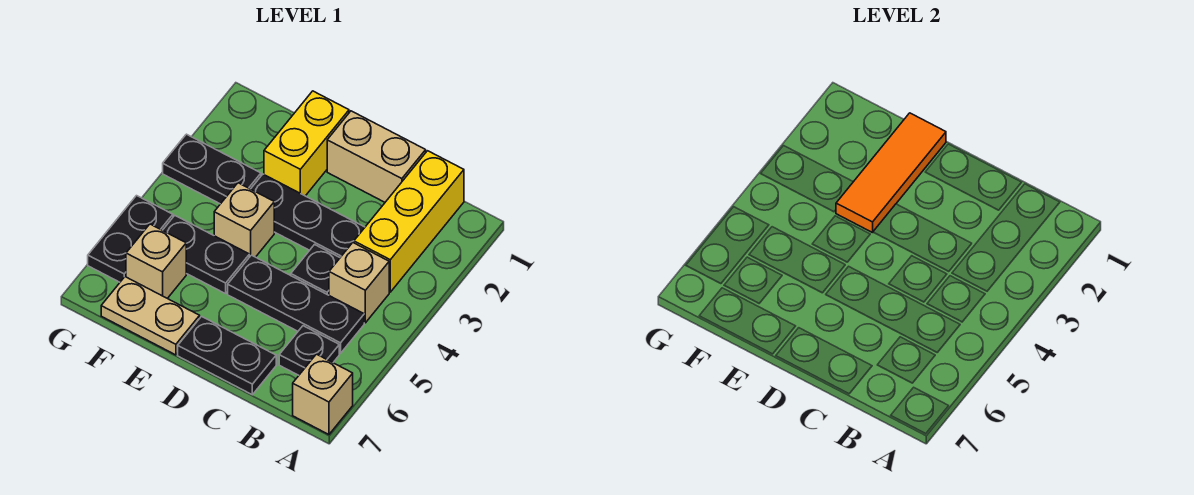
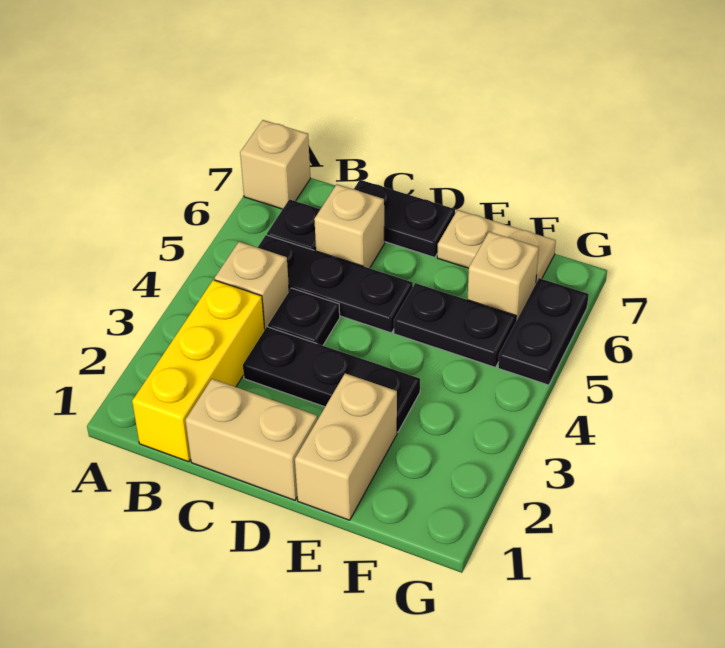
yellow 1x2 brick [264,91,349,196] -> tan 1x2 brick [295,373,397,520]
orange 1x3 tile [836,113,946,233] -> none
tan 1x1 brick [214,183,274,257] -> tan 1x1 brick moved to [314,184,385,268]
black 1x2 plate [163,134,261,204] -> none

